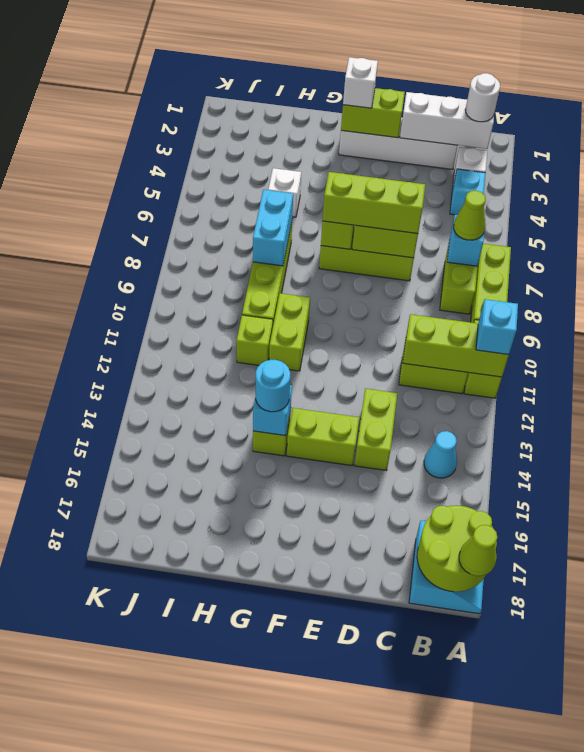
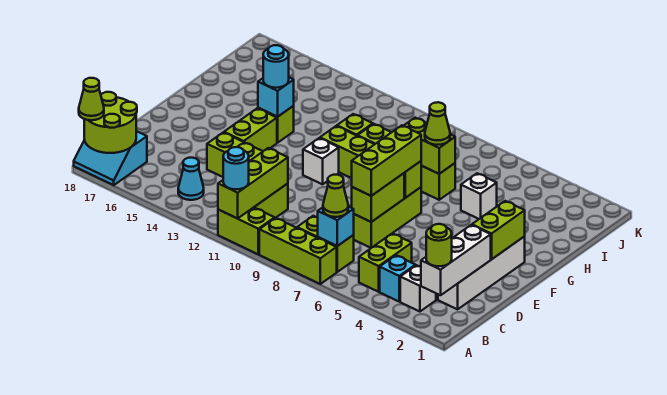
cyan 1x1 brick [476,299,518,355] -> cyan 1x1 round brick [223,147,249,189]
white 1x1 round brick [465,73,500,122] -> lime 1x1 round brick [426,224,452,266]
none -> lime 1x2 brick [359,233,412,292]
white 1x1 brick [343,57,378,108] -> white 1x1 brick moved to [303,138,339,184]
cyan 1x2 brick [253,190,293,266] -> lime 1x2 brick [404,118,455,174]
none -> lime 1x1 cone [425,102,450,145]

